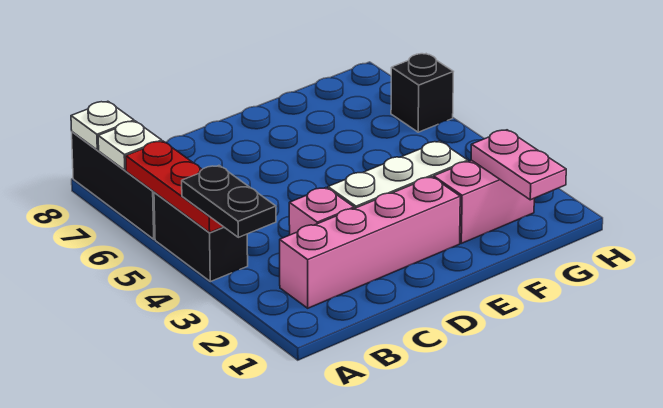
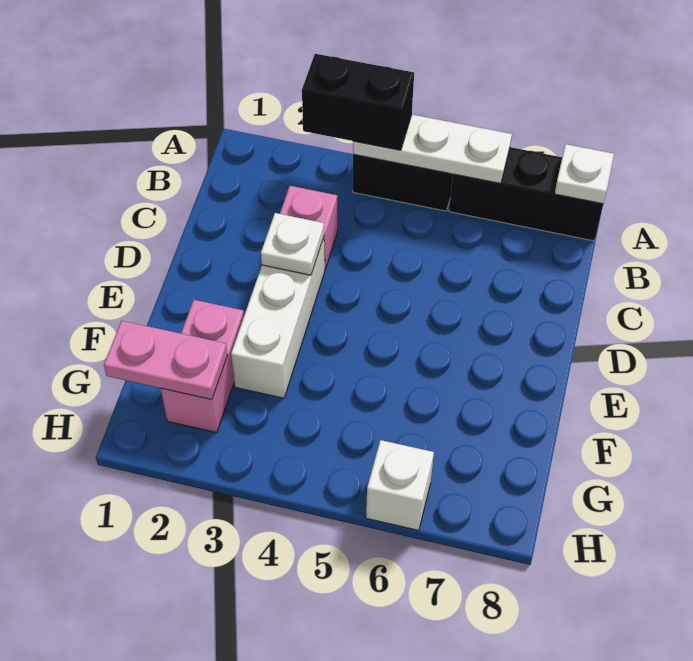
black 1x2 plate [182,166,276,237] -> black 1x2 brick [302,54,414,150]
red 1x3 plate [126,141,223,232] -> white 1x3 plate [353,115,512,183]
white 1x1 plate [98,121,162,170] -> white 1x1 plate moved to [261,213,324,275]
pink 1x4 brick [280,177,460,308] -> none
black 1x1 brick [391,54,453,132] -> white 1x1 brick [366,440,434,531]

